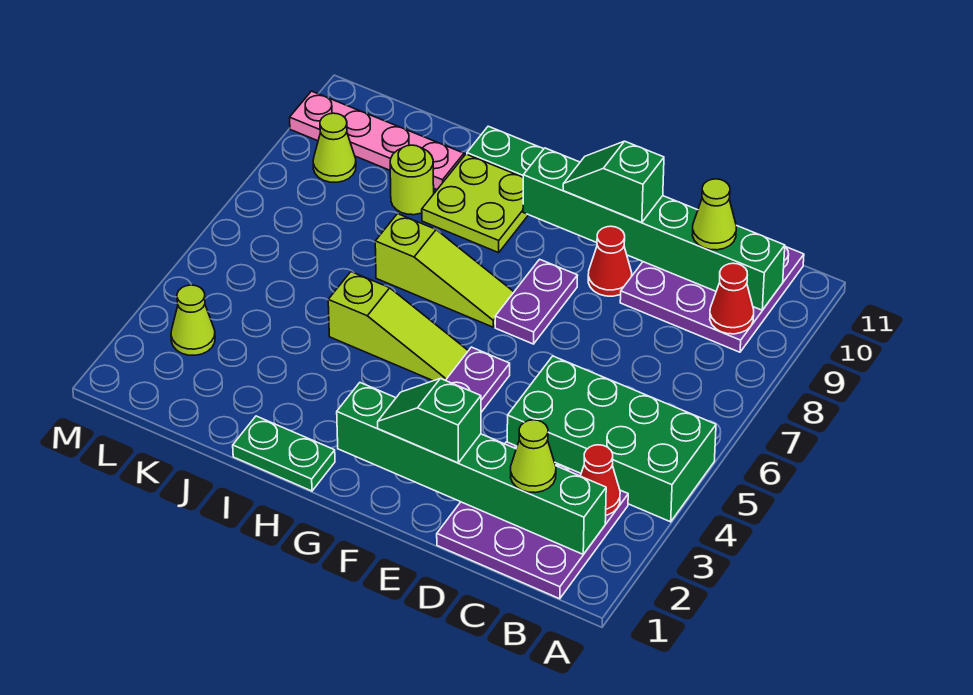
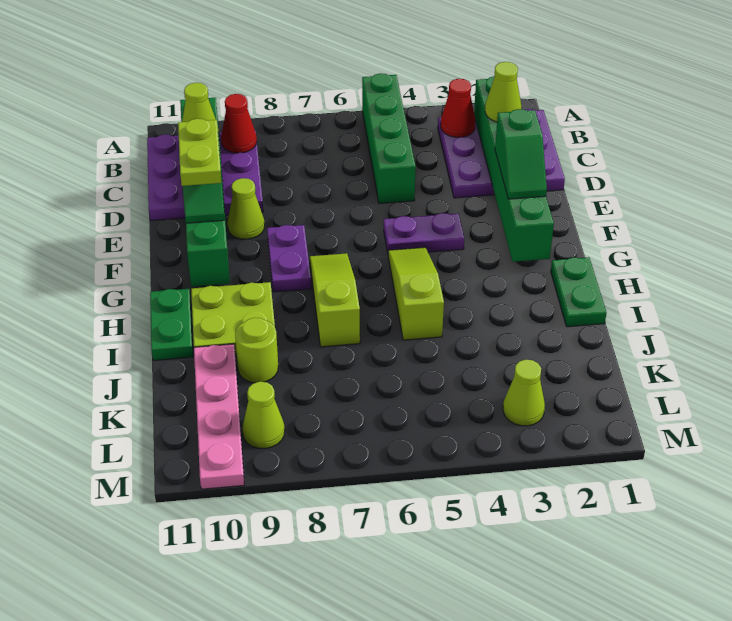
green 2x4 brick [507,356,716,522] -> green 1x4 brick [362,73,416,204]
red 1x1 cone [588,226,632,296] -> lime 1x1 cone [227,178,265,239]
none -> lime 1x2 plate [178,119,221,186]
purple 1x2 plate [495,259,578,344] -> purple 1x2 plate turned to [267,225,311,292]

